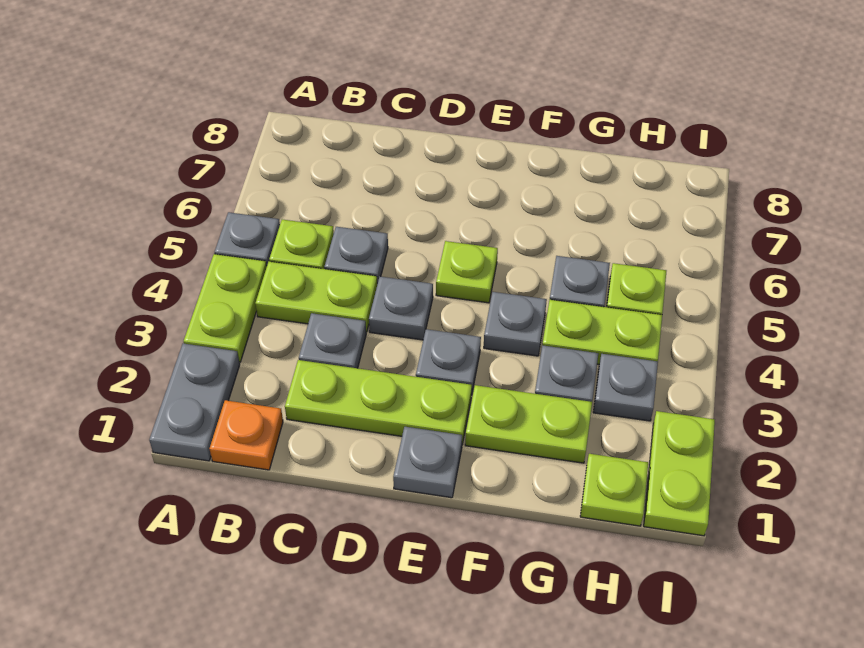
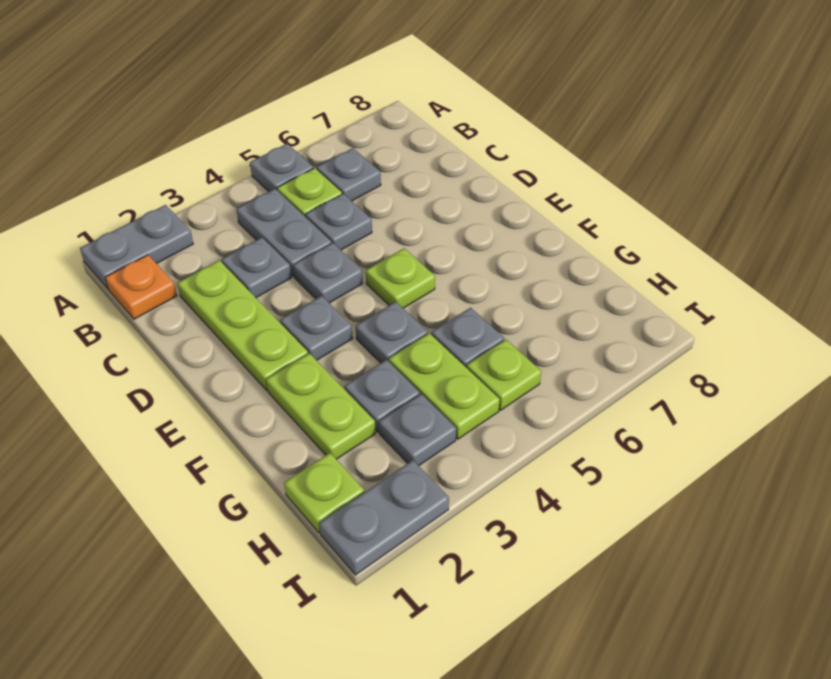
lime 1x2 plate [184,254,267,362] -> none
lime 1x2 plate [255,262,377,332] -> grey 1x2 plate [236,189,331,277]
grey 1x1 plate [393,427,462,498] -> grey 1x1 plate moved to [317,148,381,201]
lime 1x2 plate [644,411,715,536] -> grey 1x2 plate [319,460,449,575]

